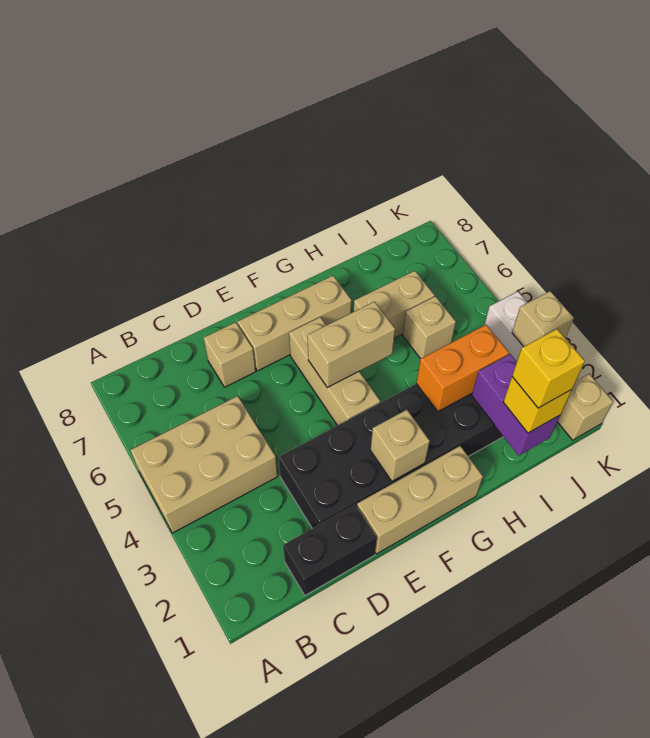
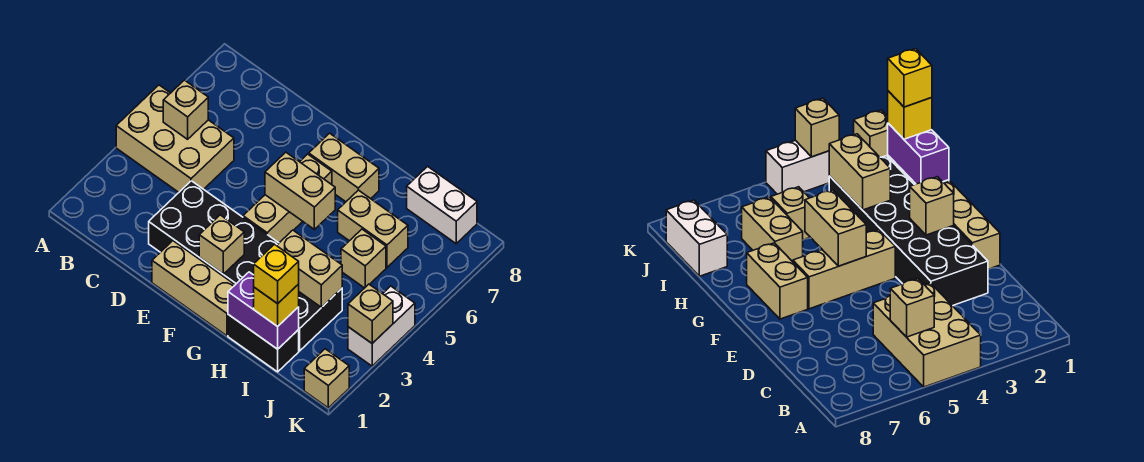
black 1x2 brick [283,505,377,595] -> black 1x2 brick moved to [228,315,299,372]
tan 1x1 brick [204,322,256,387] -> tan 1x1 brick moved to [163,80,208,139]
tan 1x3 brick [237,276,352,371] -> tan 1x2 brick [309,133,379,202]
orange 1x2 brick [416,325,509,412] -> tan 1x2 brick [276,230,342,308]
purple 1x2 brick [472,354,560,456] -> purple 1x2 brick turned to [228,272,299,349]
none -> white 1x2 brick [407,166,477,244]

